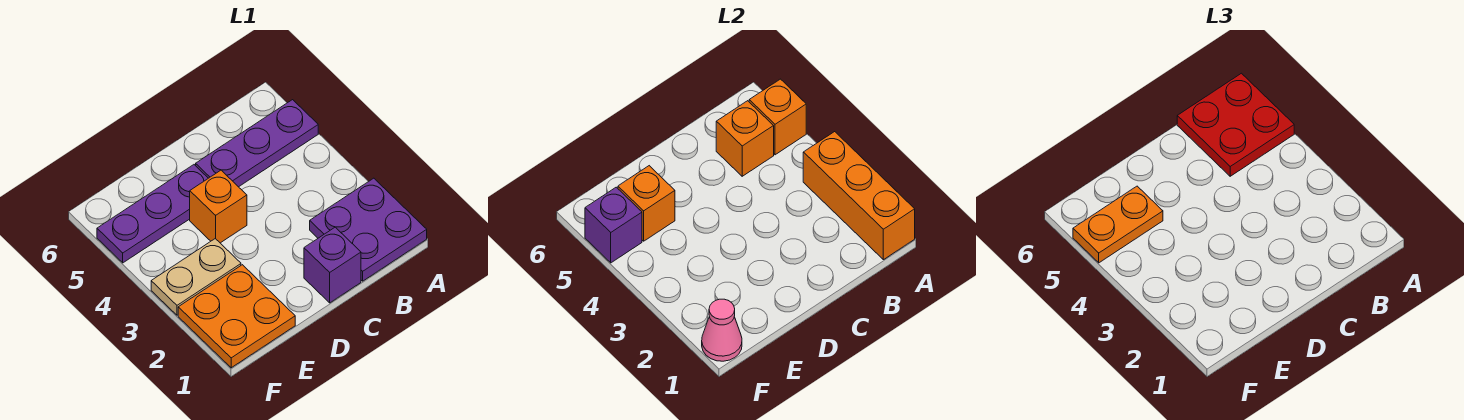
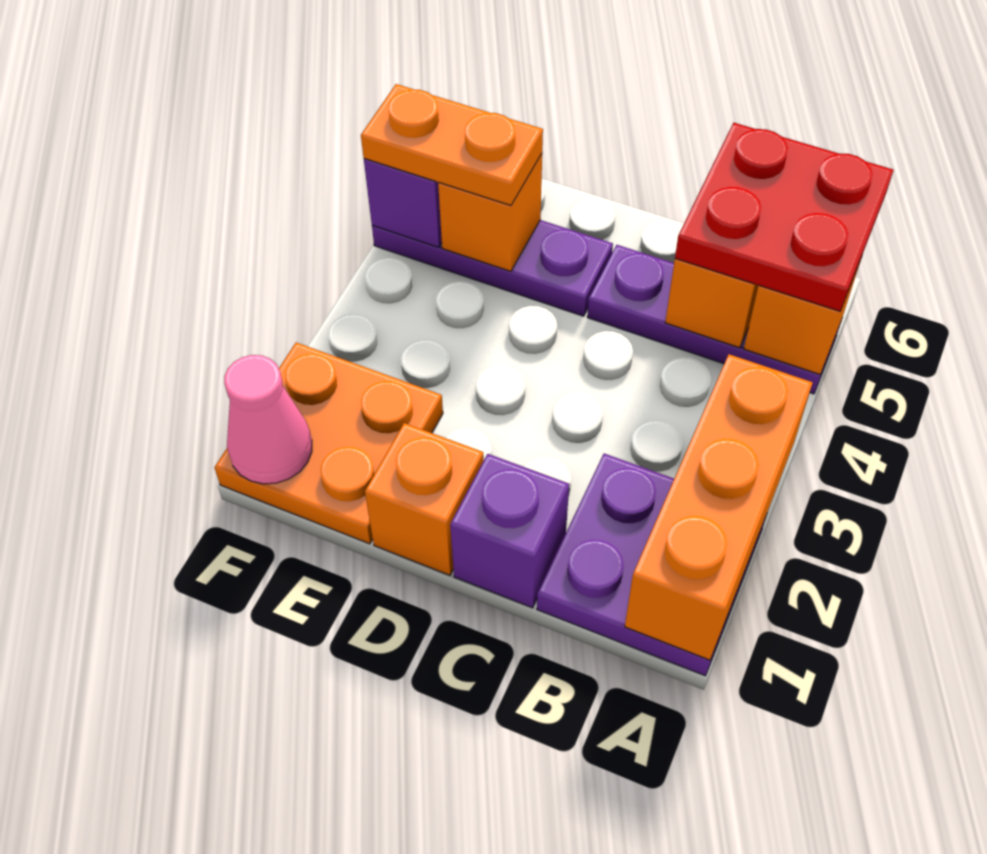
orange 1x1 brick [190,170,247,243] -> orange 1x1 brick moved to [365,423,484,575]
tan 1x2 plate [151,239,241,315] -> none

